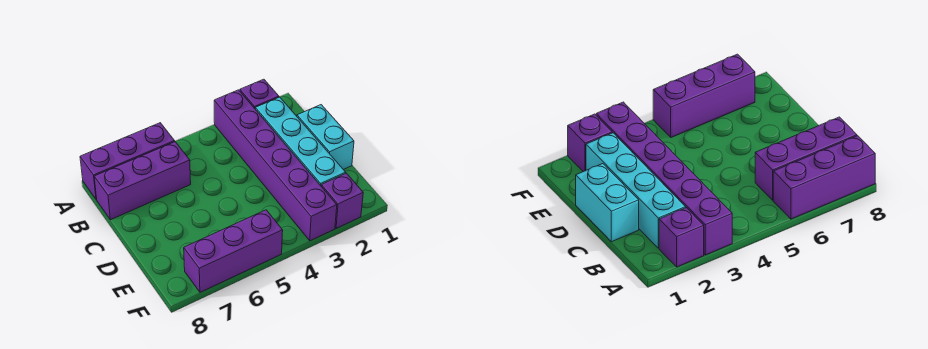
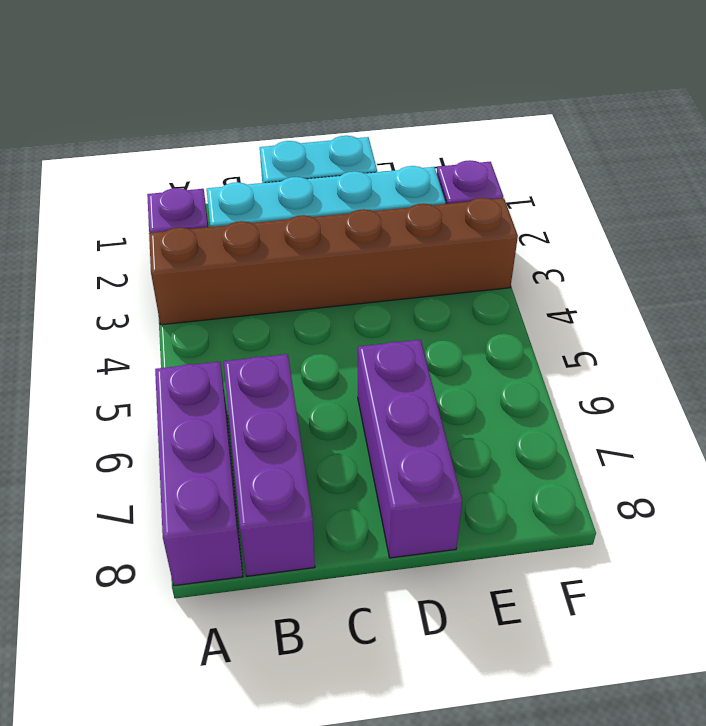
purple 1x6 brick [214,90,337,241] -> brown 1x6 brick [149,198,518,325]
purple 1x3 brick [184,210,283,292] -> purple 1x3 brick moved to [358,340,462,558]

